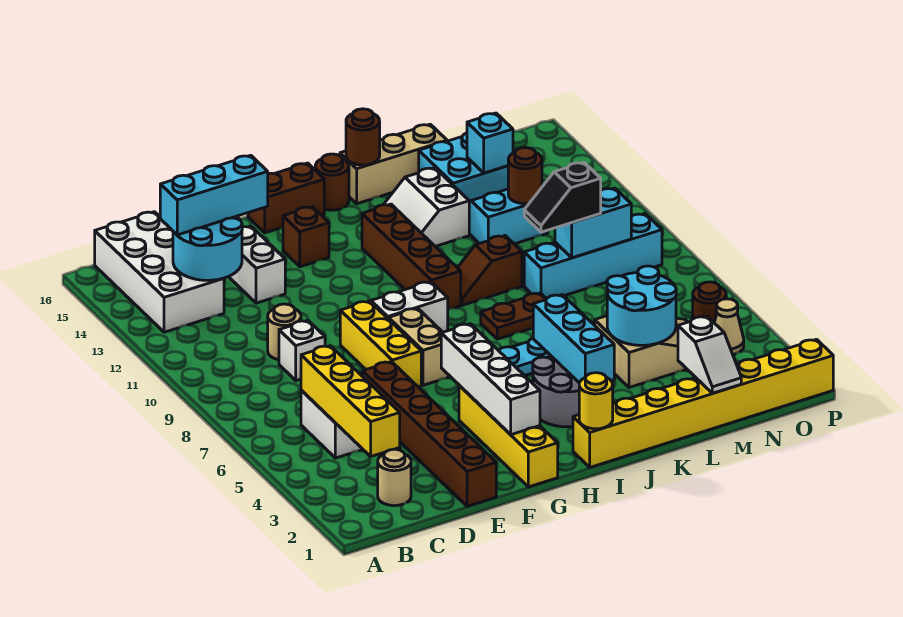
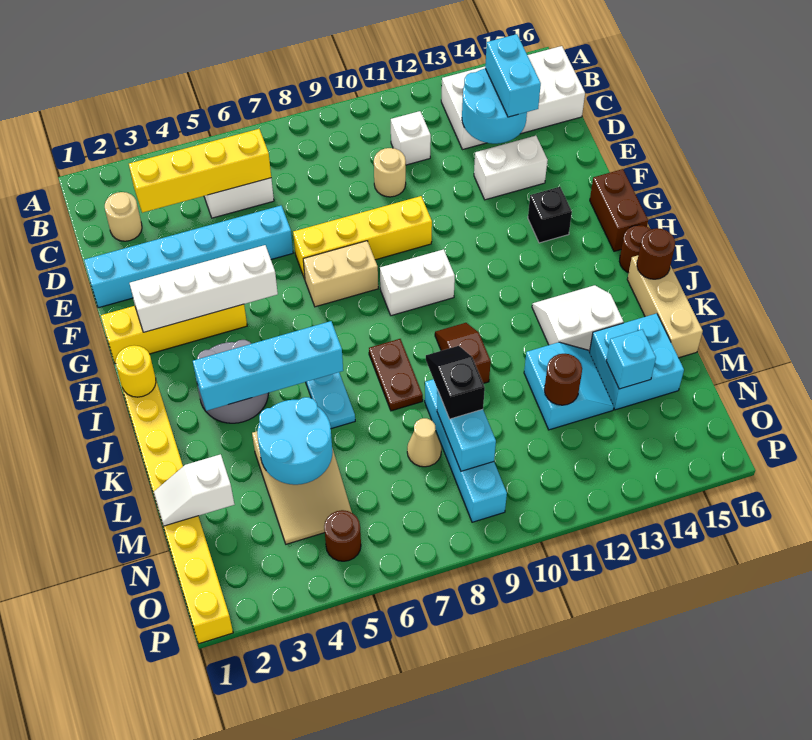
cyan 1x3 brick [160,155,268,235] -> cyan 1x2 brick [485,34,541,117]
white 1x1 brick [279,321,325,381] -> white 1x1 brick moved to [391,111,431,165]
brown 1x6 brick [362,362,496,506] -> cyan 1x6 brick [84,206,293,308]
yellow 1x3 brick [340,301,421,387] -> yellow 1x4 brick [293,196,432,279]
white 1x2 brick [371,282,448,332] -> white 1x2 brick turned to [380,249,455,316]
brown 1x1 brick [283,207,329,267] -> black 1x1 brick [528,187,572,243]
brown 1x4 brick [362,204,461,309] -> none
cyan 1x3 brick [533,295,614,383] -> cyan 1x4 brick [193,321,343,411]
tan 1x1 cone [715,299,744,354] -> tan 1x1 cone moved to [407,418,441,467]

